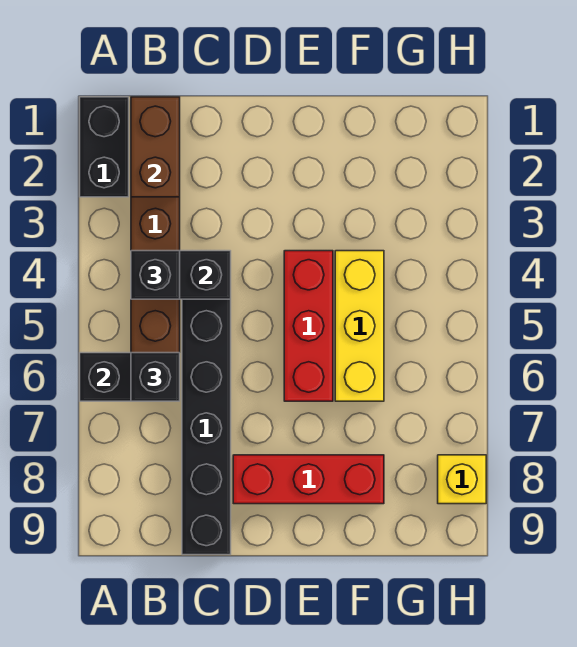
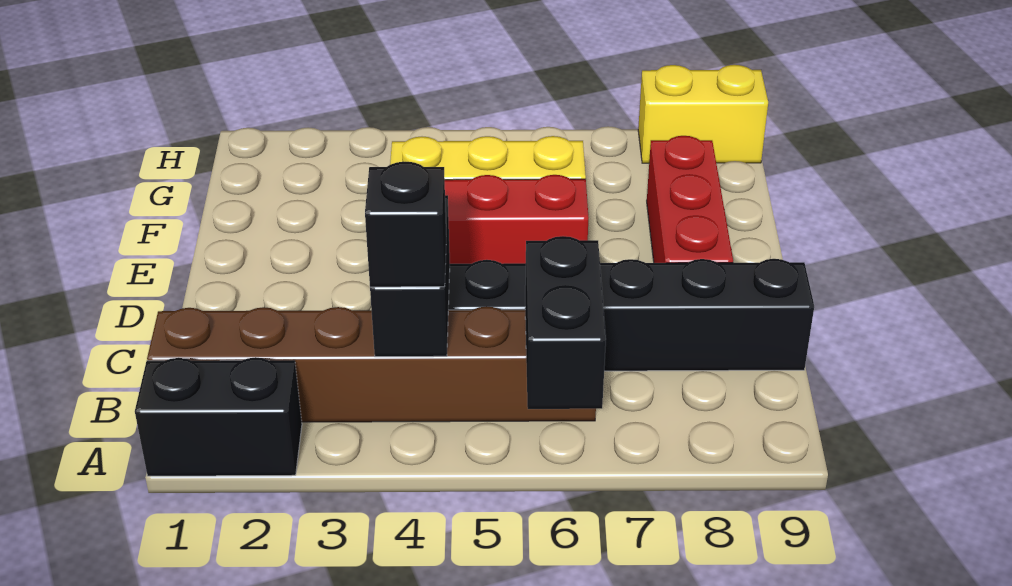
brown 1x2 brick [131,97,180,197] -> none
black 1x1 brick [131,353,180,401] -> none
yellow 1x1 brick [438,455,486,504] -> yellow 1x2 brick [638,65,768,163]

